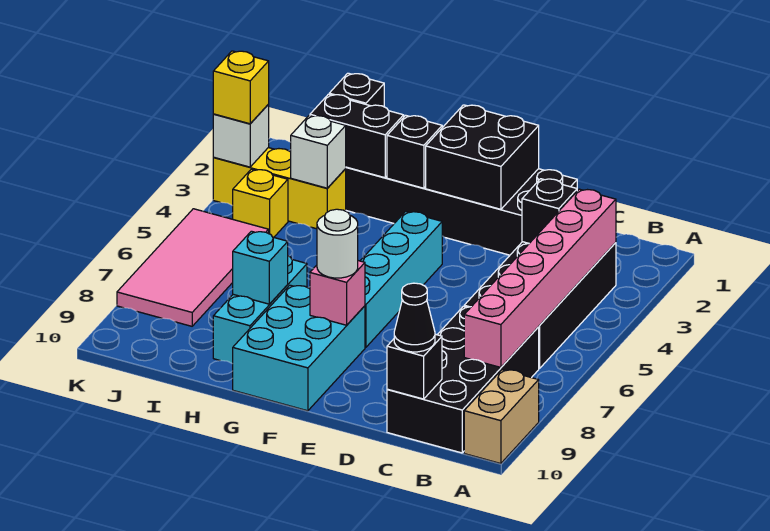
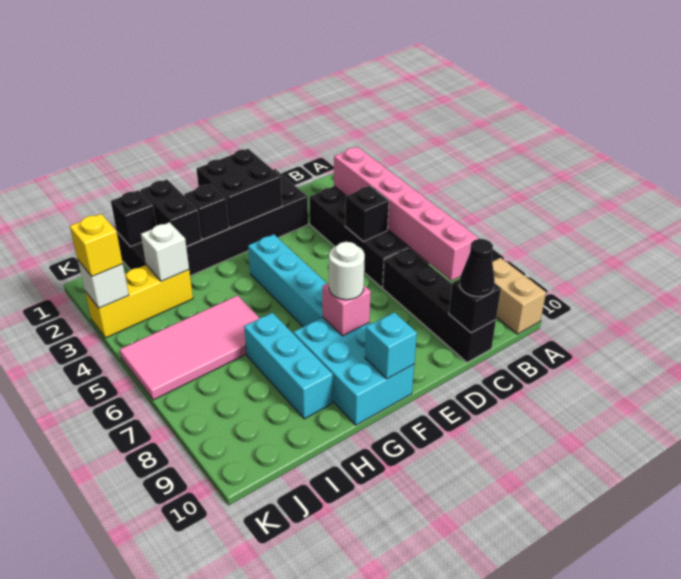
black 2x4 brick [387,306,539,453] -> black 1x4 brick [383,248,496,363]
black 1x1 brick [522,179,577,243] -> black 1x1 brick moved to [345,186,389,242]
black 1x2 brick [310,94,404,178] -> black 1x2 brick turned to [140,180,202,247]
cyan 1x1 brick [233,231,288,304] -> cyan 1x1 brick moved to [365,312,417,379]
yellow 1x1 brick [233,169,288,237] -> none
pink 2x4 tile [117,209,269,326] -> pink 2x4 tile turned to [120,295,260,400]

